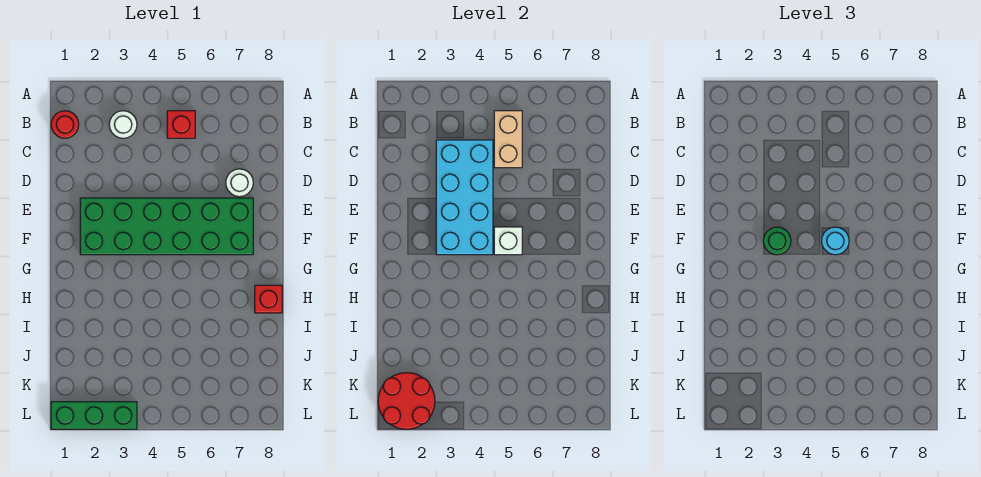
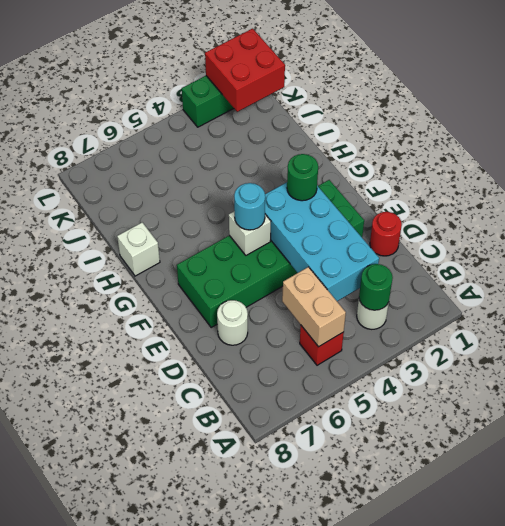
red 1x1 round brick [51,111,79,138] -> red 1x1 round brick moved to [370,212,402,256]
none -> green 1x1 round brick [359,264,393,310]
red 1x1 brick [255,285,282,313] -> white 1x1 brick [117,222,160,276]
red 2x2 round brick [378,373,435,429] -> red 2x2 brick [205,29,285,112]

